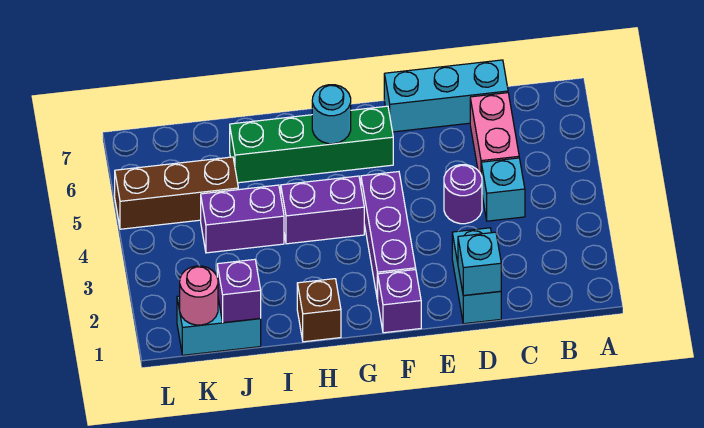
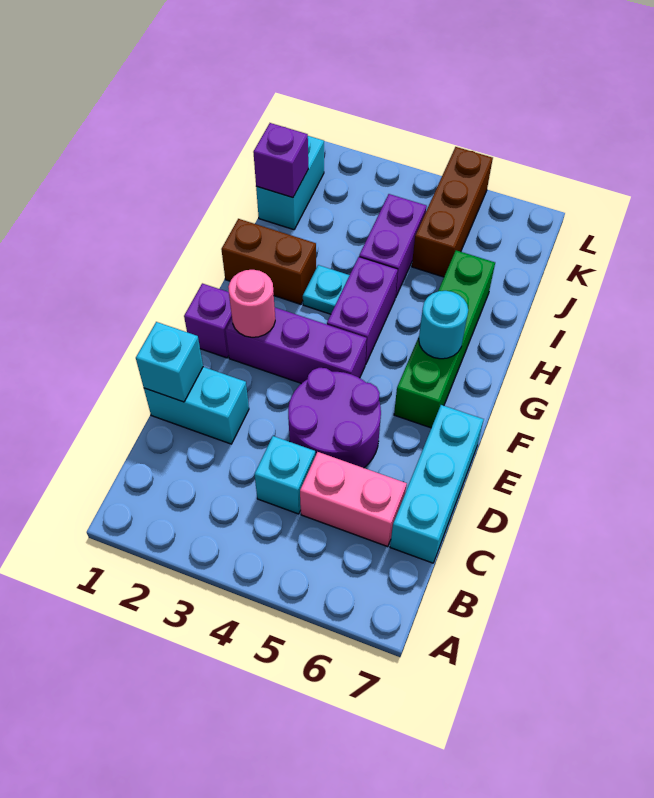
purple 1x1 round brick [444,165,482,224] -> purple 2x2 round brick [288,368,381,468]
brown 1x1 brick [297,279,341,342] -> brown 1x2 brick [221,219,316,304]
none -> cyan 1x1 plate [303,265,350,314]
pink 1x1 round brick [180,266,218,325] -> pink 1x1 round brick moved to [228,270,275,337]

